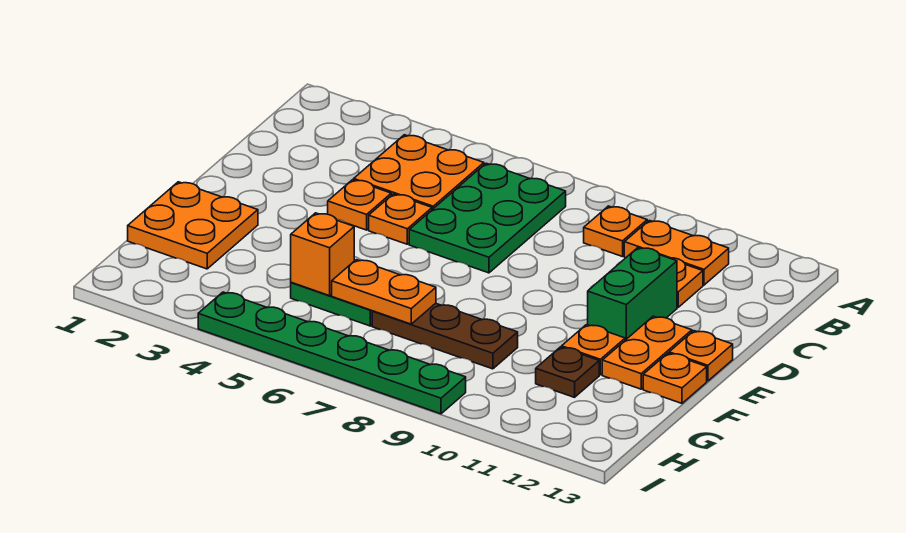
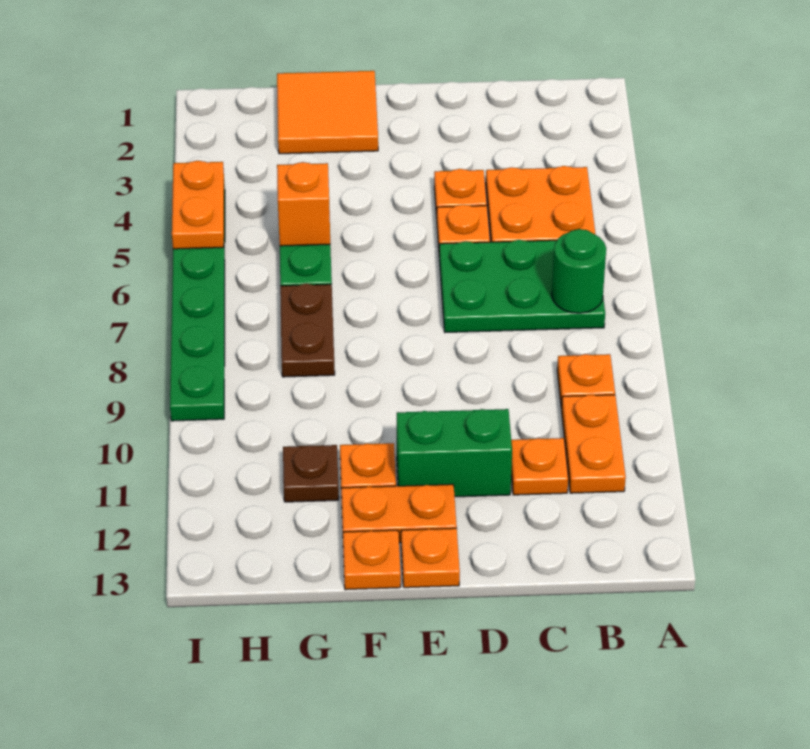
none -> green 1x1 round brick [552,229,606,313]
orange 2x2 plate [128,182,258,269] -> orange 2x2 tile [277,71,378,154]
orange 1x2 plate [332,260,436,324] -> orange 1x2 plate moved to [172,161,224,249]
brown 1x3 plate [372,303,518,369] -> brown 1x2 plate [280,284,335,377]

